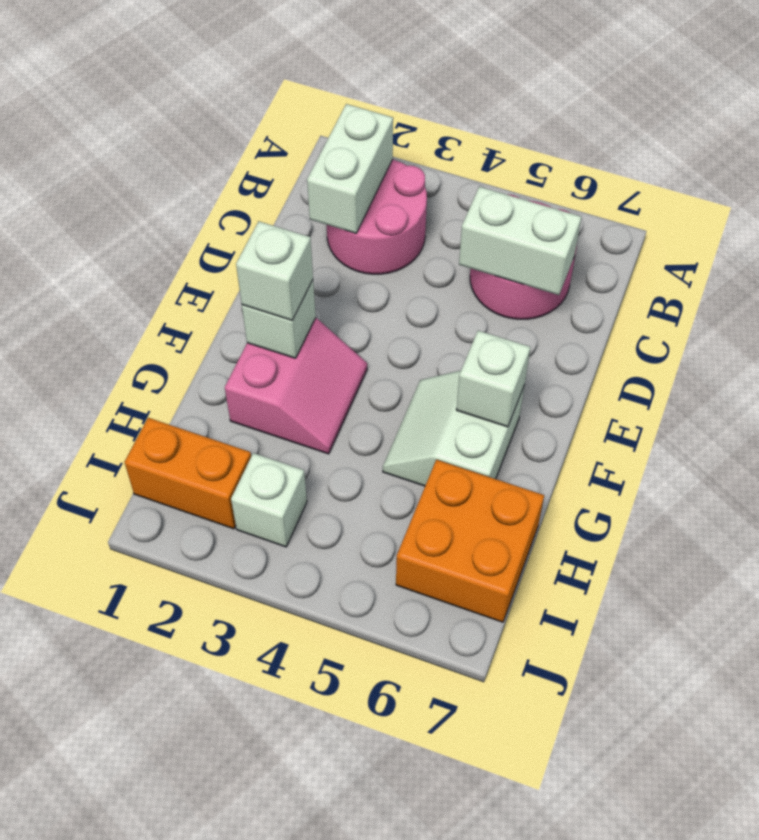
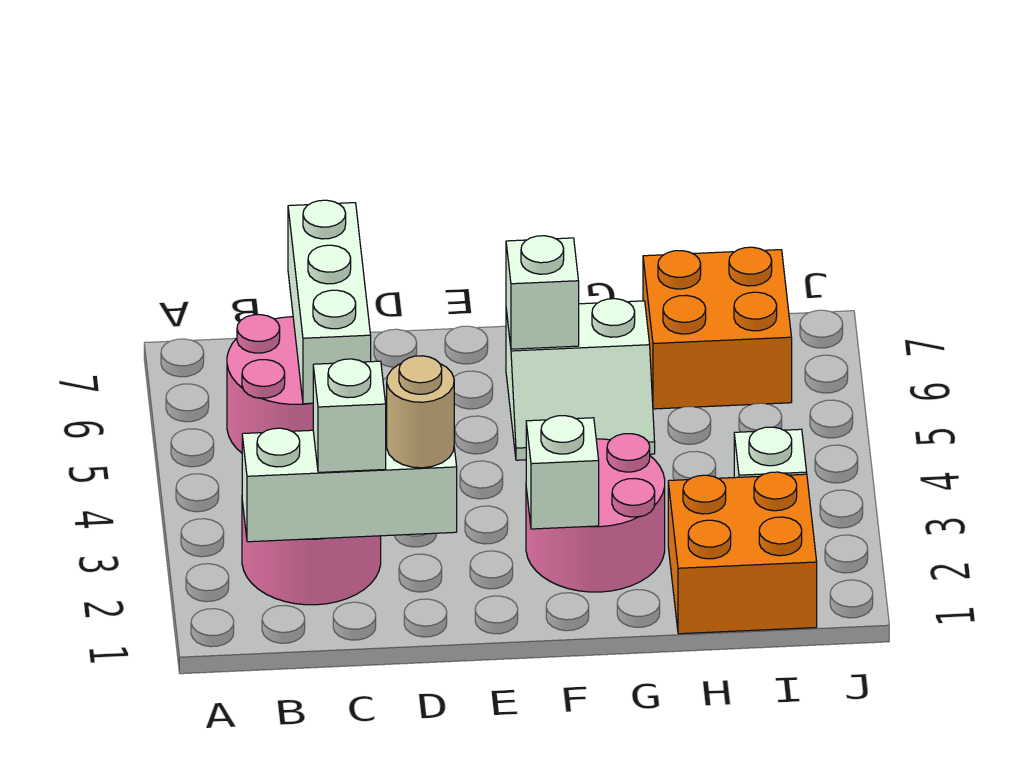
white 1x2 brick [307,104,393,234] -> white 1x3 brick [242,427,457,542]
white 1x2 brick [459,187,582,295] -> white 1x3 brick [288,200,371,404]
none -> tan 1x1 round brick [387,356,454,468]
pink 2x2 slope [225,318,367,454] -> pink 2x2 round brick [526,434,665,592]
white 1x1 brick [236,221,313,320] -> white 1x1 brick moved to [313,359,386,472]
orange 1x2 brick [124,418,251,529] -> orange 2x2 brick [668,472,817,634]

